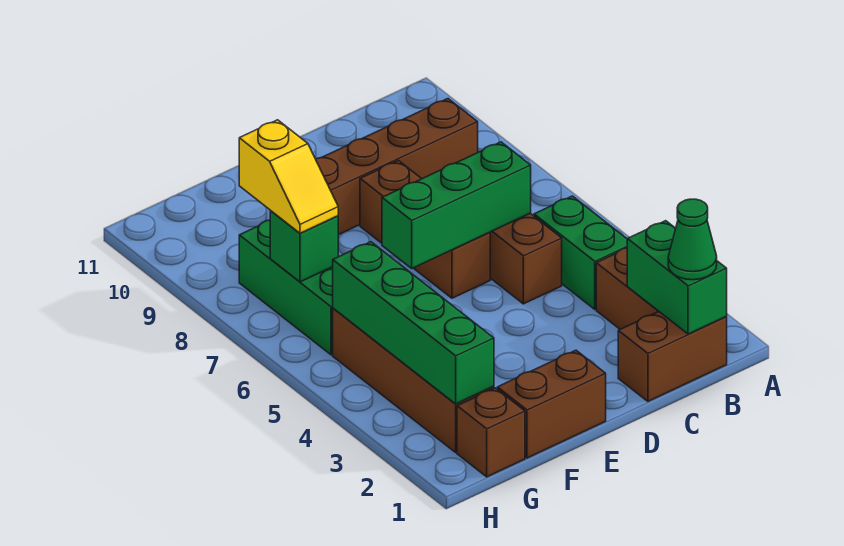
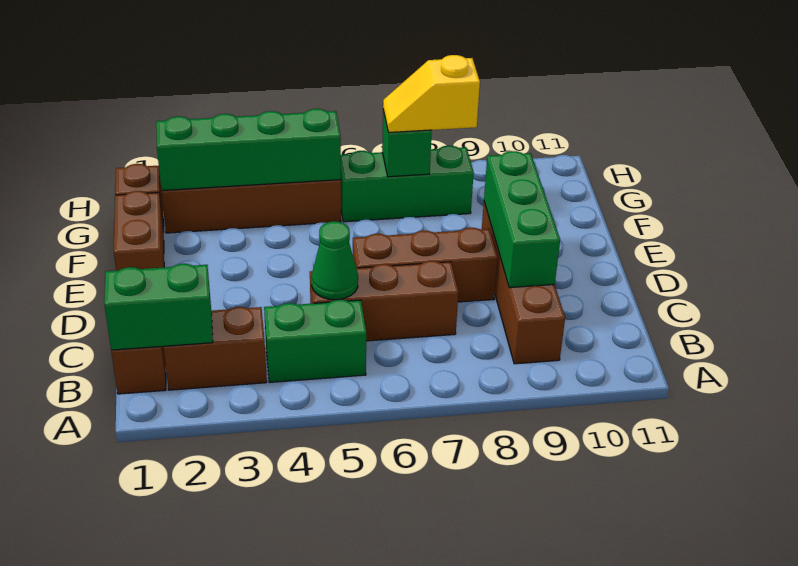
green 1x1 cone [668,199,717,280] -> green 1x1 cone moved to [311,221,358,300]
green 1x3 brick [382,142,531,268] -> green 1x3 brick moved to [484,151,560,288]

